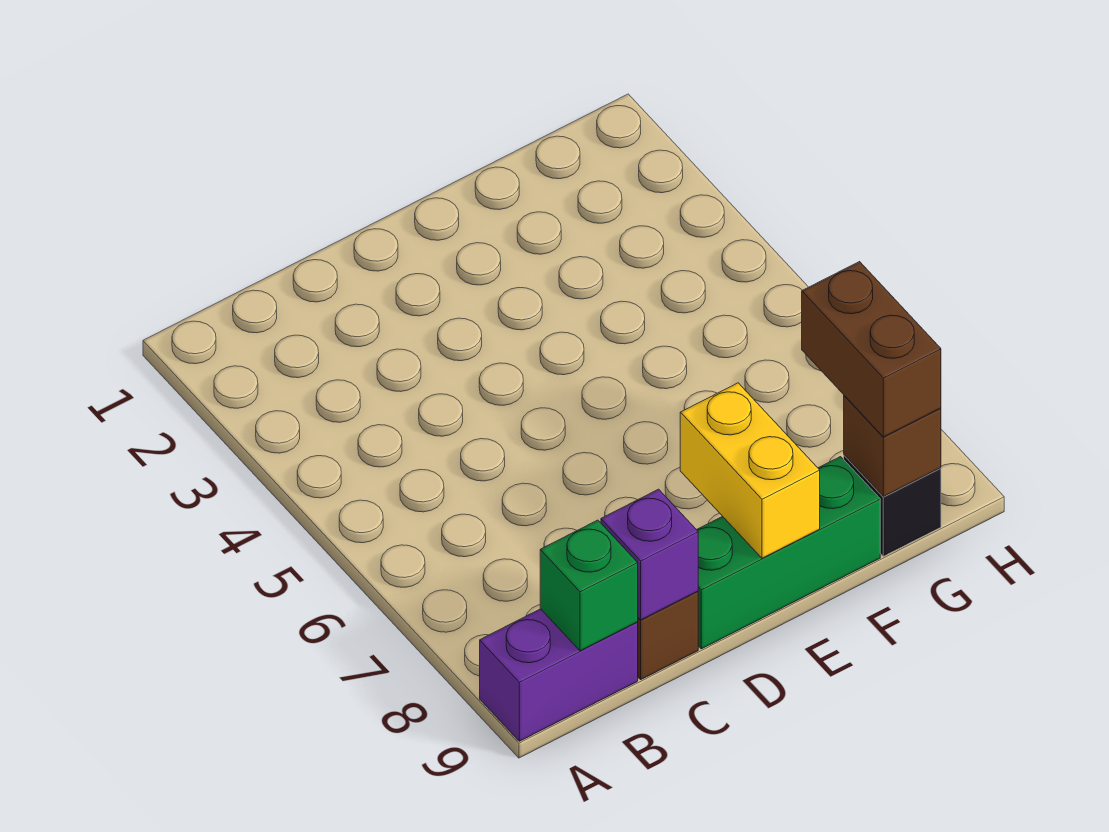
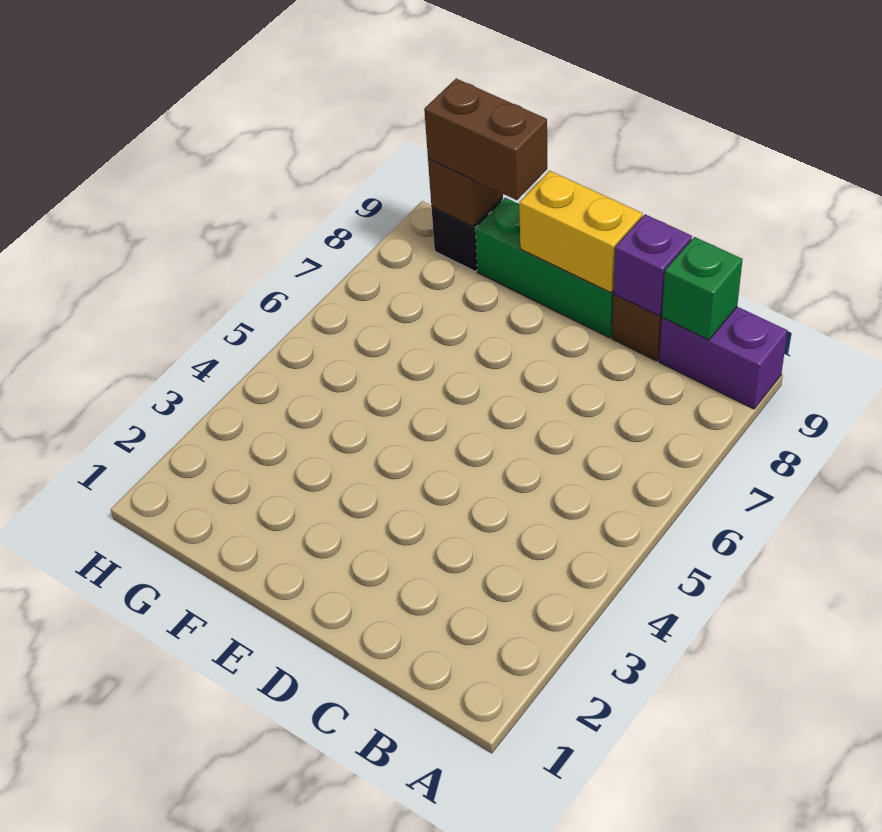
yellow 1x2 brick [680,383,820,558] -> yellow 1x2 brick turned to [519,171,643,293]
brown 1x2 brick [802,262,941,437] -> brown 1x2 brick turned to [424,79,547,200]

